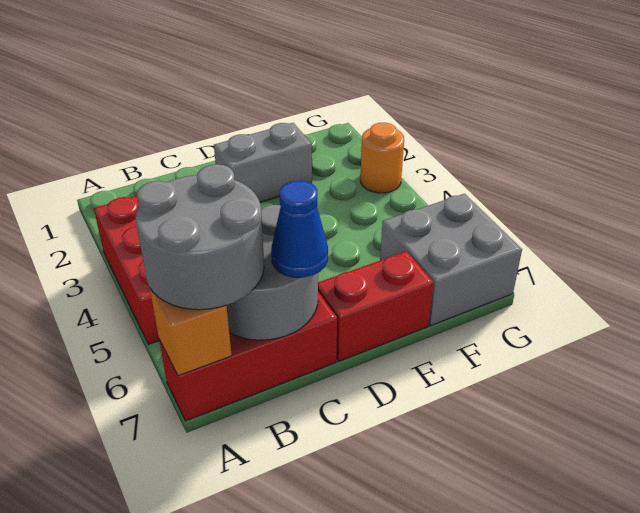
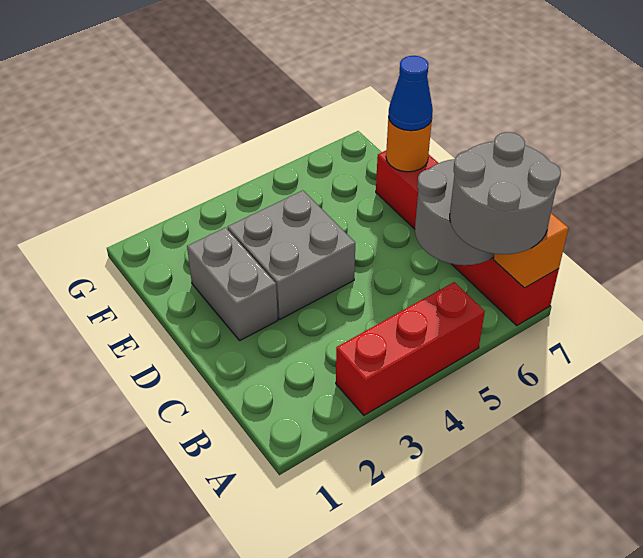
blue 1x1 cone [271,180,328,277] -> blue 1x1 cone moved to [388,56,433,131]
grey 2x2 brick [380,194,522,326] -> grey 2x2 brick moved to [228,190,355,319]
orange 1x1 round brick [360,123,404,193] -> orange 1x1 round brick moved to [386,117,432,172]

